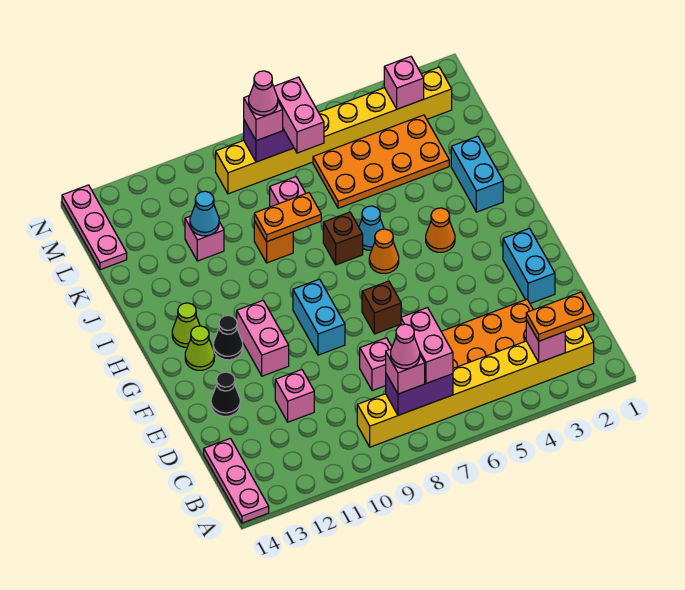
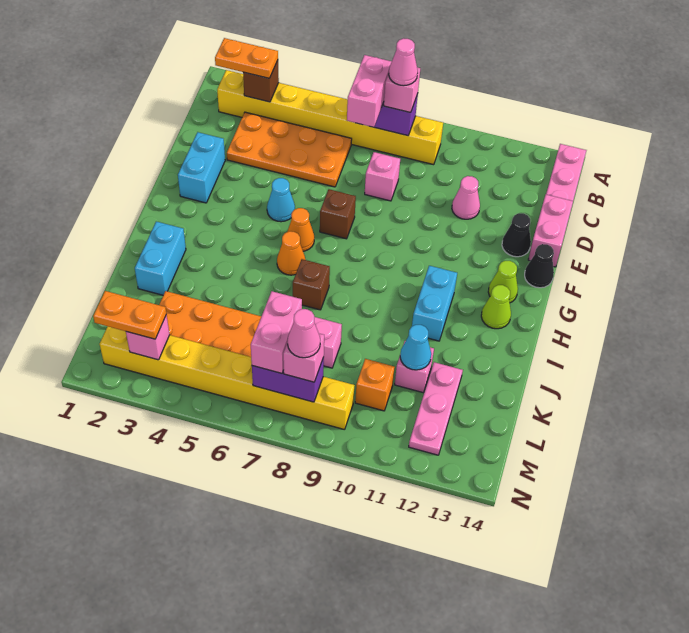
pink 1x1 brick [526,320,565,362] -> brown 1x1 brick [243,60,279,102]
pink 1x1 brick [275,370,314,422] -> pink 1x1 cone [452,176,480,219]
cyan 1x2 brick [293,279,345,355] -> cyan 1x2 brick moved to [412,266,457,341]
pink 1x2 brick [237,300,289,376] -> pink 1x2 brick moved to [528,195,573,267]
black 1x1 cone [213,315,243,360] -> black 1x1 cone moved to [525,244,554,288]
orange 1x1 cone [426,208,455,252] -> orange 1x1 cone moved to [287,208,314,251]
cyan 1x1 cone [359,206,384,250] -> cyan 1x1 cone moved to [267,178,295,222]
orange 1x2 plate [254,193,321,241] -> orange 1x2 plate moved to [93,291,166,339]
orange 1x1 brick [254,221,293,263] -> orange 1x1 brick moved to [355,359,395,411]
pink 1x3 plate [62,185,127,270] -> pink 1x3 plate moved to [409,362,463,455]

